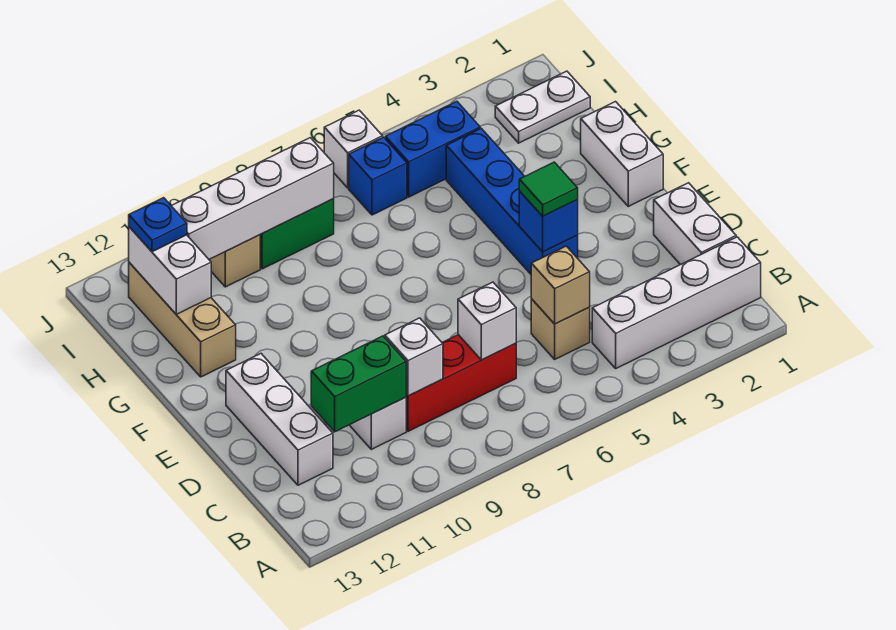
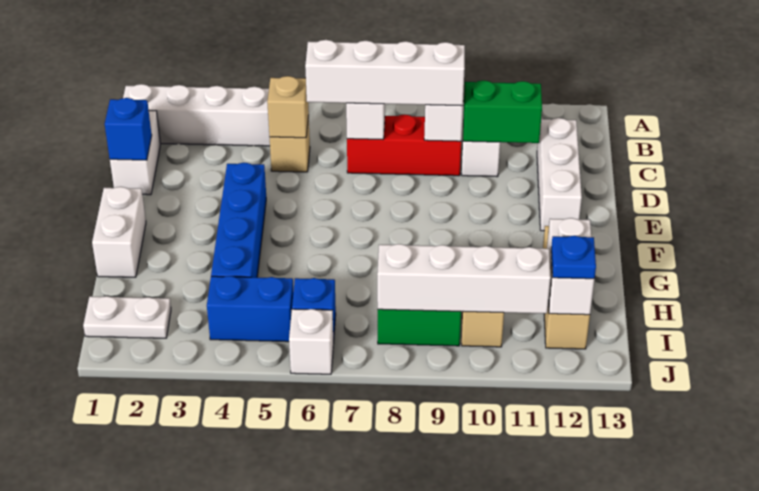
none -> white 1x4 brick [305,40,465,106]
blue 1x1 brick [519,191,578,252] -> blue 1x1 brick moved to [105,98,152,160]
green 1x1 tile [519,162,578,216] -> none

